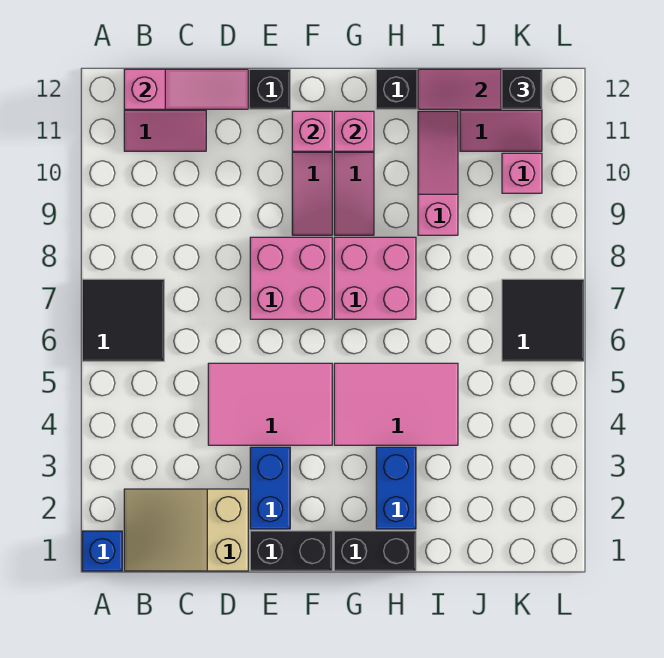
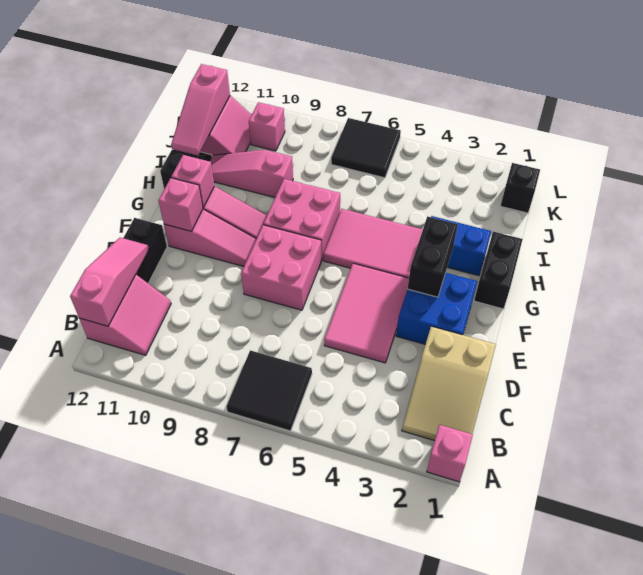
blue 1x1 brick [82,531,122,571] -> pink 1x1 brick [427,425,473,482]
black 1x2 brick [250,531,332,571] -> black 1x2 brick moved to [408,217,458,297]
blue 1x2 brick [250,447,290,529] -> blue 2x2 brick [396,273,477,344]
pink 2x3 tile [334,363,458,445] -> pink 2x3 tile turned to [323,209,423,278]
black 1x1 brick [502,69,542,109] -> black 1x1 brick moved to [501,163,540,213]

